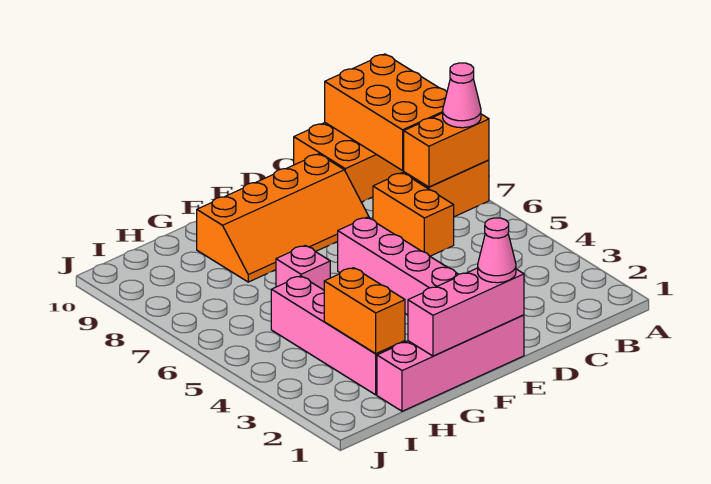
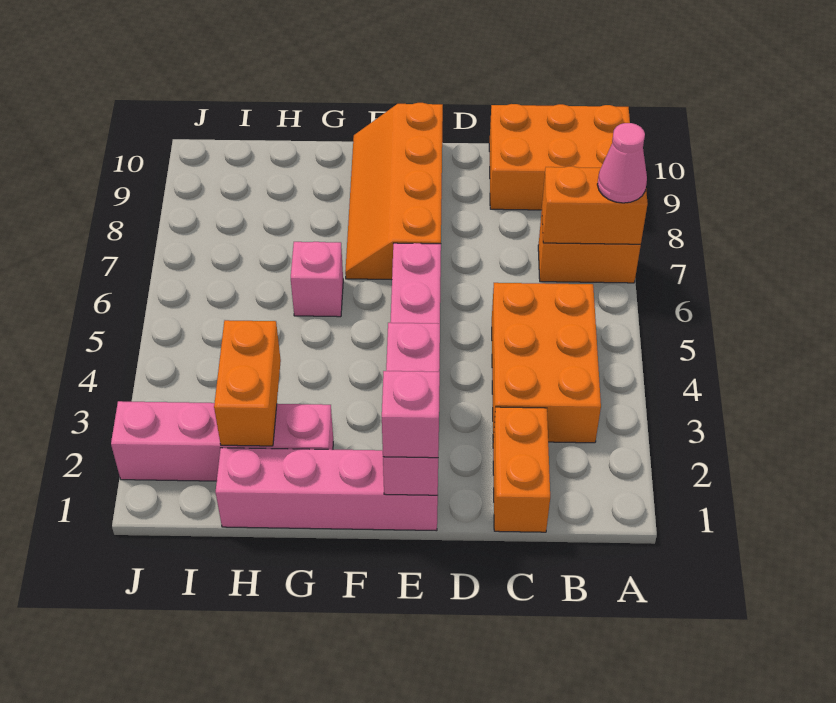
orange 2x3 brick [325,54,447,171] -> orange 2x3 brick moved to [492,283,601,443]
orange 1x2 brick [373,173,454,256] -> orange 1x2 brick moved to [493,407,550,532]
orange 2x4 slope [197,154,370,282] -> orange 2x4 slope turned to [345,103,443,280]
pink 1x3 brick [408,268,524,356] -> pink 1x3 brick turned to [383,323,440,495]
pink 1x1 cone [478,218,516,283] -> pink 1x1 brick [382,371,440,458]
pink 1x4 brick [271,276,405,395] -> pink 1x4 brick turned to [111,401,333,481]

